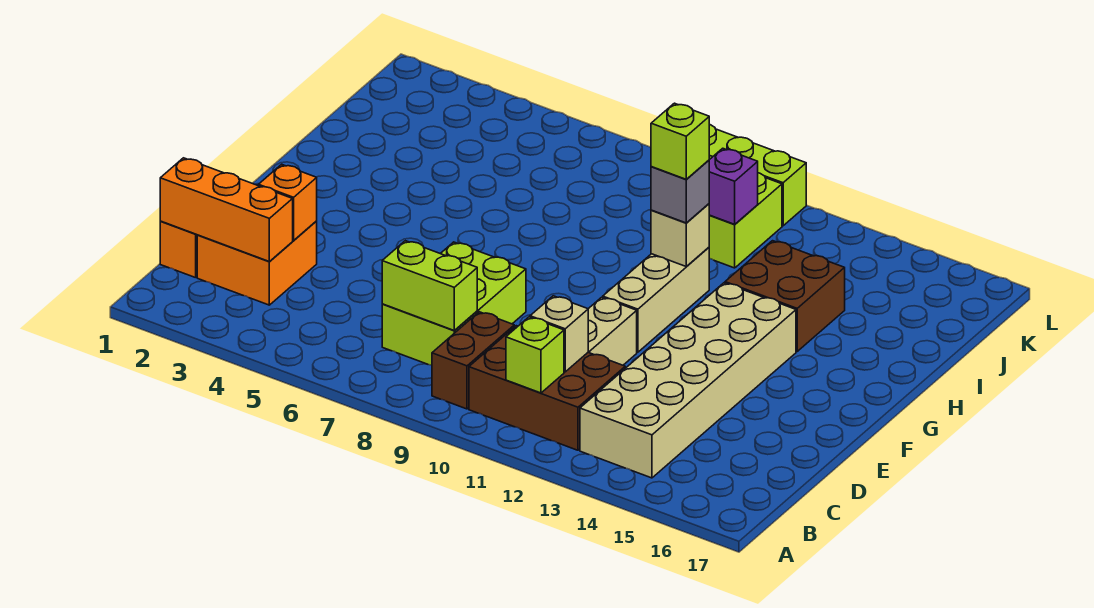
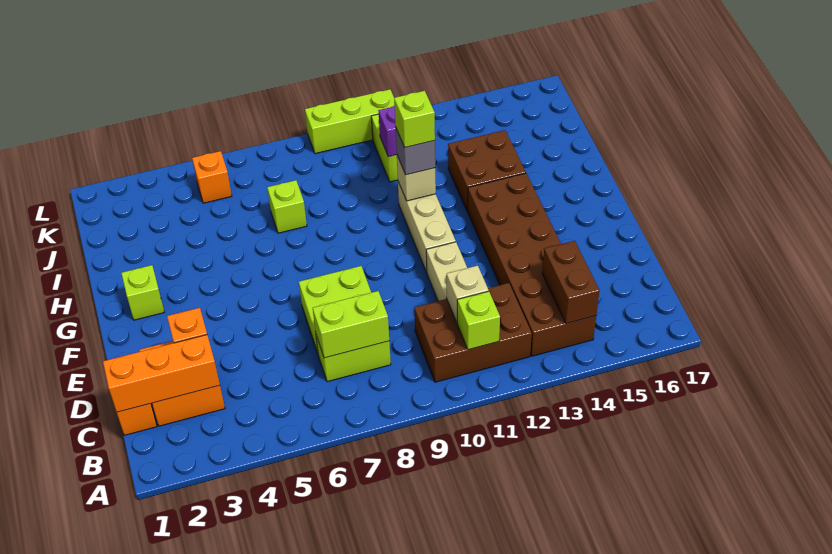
brown 1x2 brick [432,312,514,409] -> brown 1x2 brick moved to [542,241,600,324]
tan 2x6 brick [580,283,796,478] -> brown 2x6 brick [468,173,596,356]
none -> lime 1x1 brick [121,265,164,320]
none -> lime 1x1 brick [267,180,307,233]
none -> orange 1x1 brick [192,151,232,203]

